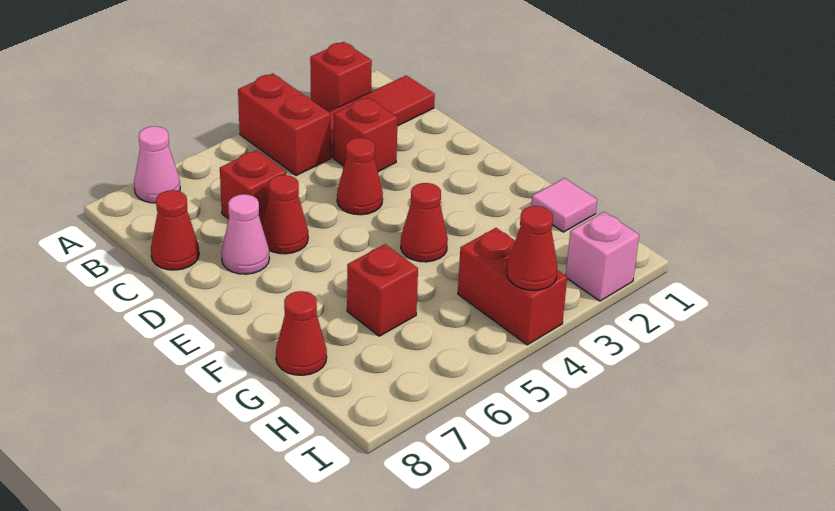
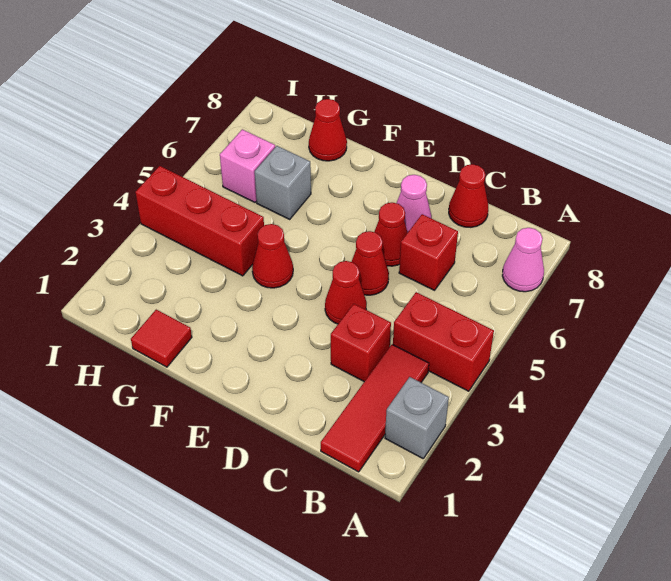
red 1x1 brick [310,42,372,112] -> grey 1x1 brick [385,377,449,458]
pink 1x1 tile [531,178,597,232] -> red 1x1 tile [131,310,192,367]
red 1x1 brick [347,244,418,336] -> grey 1x1 brick [255,146,311,219]
red 1x2 brick [458,228,567,345] -> red 1x3 brick [136,166,264,276]
pink 1x1 brick [566,212,639,301] -> pink 1x1 brick moved to [220,129,275,202]
red 1x1 cone [507,206,557,290] -> red 1x1 cone moved to [352,231,389,295]

